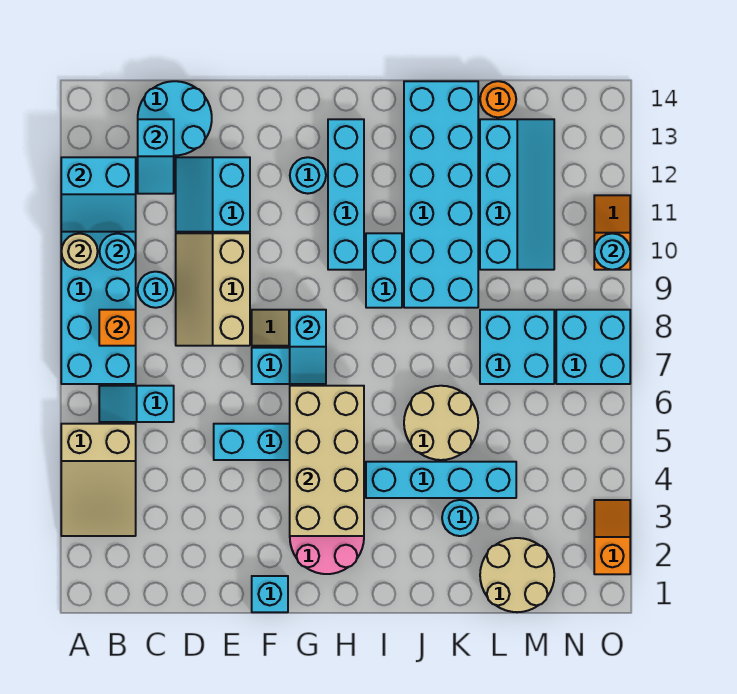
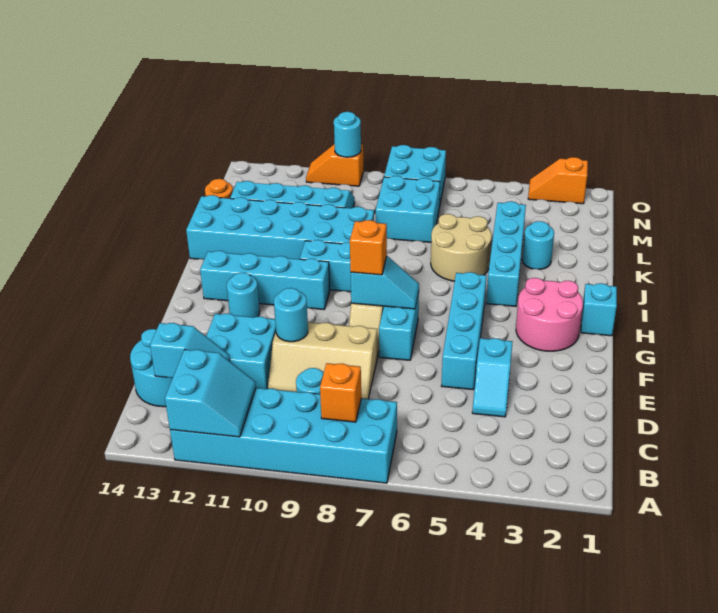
tan 2x3 slope [61,424,136,536] -> none
tan 1x1 round brick [61,234,98,270] -> none
cyan 1x2 slope [99,386,174,422] -> cyan 1x2 slope moved to [472,338,512,417]
cyan 1x1 round brick [100,234,136,270] -> cyan 1x1 round brick moved to [274,288,308,342]
cyan 2x2 slope [176,157,250,232] -> cyan 2x2 brick [206,313,276,389]
cyan 1x1 brick [252,576,288,612] -> cyan 1x1 brick moved to [581,283,617,336]
tan 2x4 brick [290,386,364,536] -> none
none -> orange 1x1 brick [350,220,387,275]
tan 2x2 round brick [480,538,554,612] -> none

